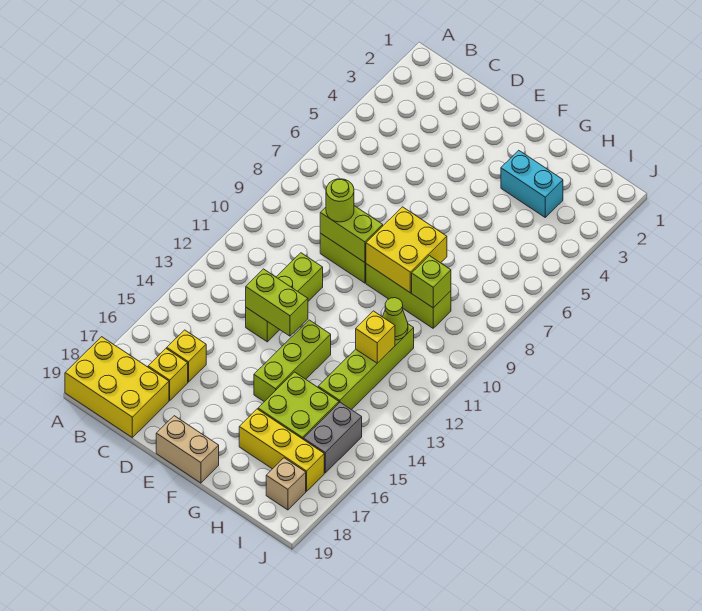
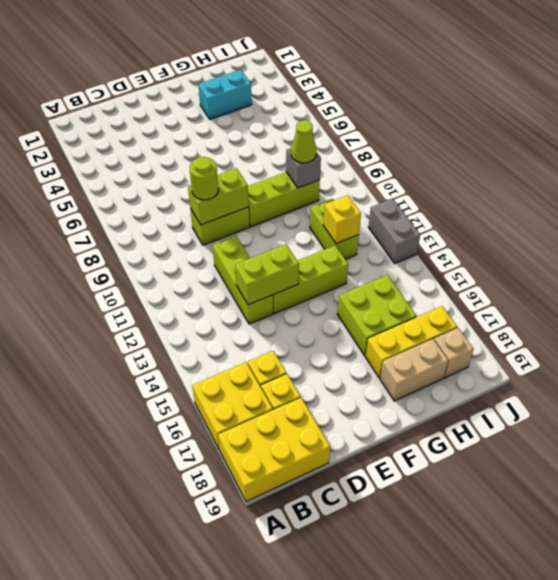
tan 1x2 brick [156,416,219,483] -> tan 1x2 brick moved to [380,339,448,401]
yellow 2x2 brick [366,207,447,292] -> yellow 2x2 brick moved to [192,362,273,450]
lime 1x3 brick [254,320,331,402] -> lime 1x3 brick turned to [273,245,348,314]
lime 1x1 brick [412,256,451,308] -> grey 1x1 brick [286,148,321,188]
lime 1x4 brick [318,324,414,410] -> lime 1x2 brick [310,199,359,259]
lime 1x1 cone [383,298,408,340] -> lime 1x1 cone moved to [291,120,316,163]
grey 1x2 brick [304,402,362,473] -> grey 1x2 brick moved to [368,198,420,263]

